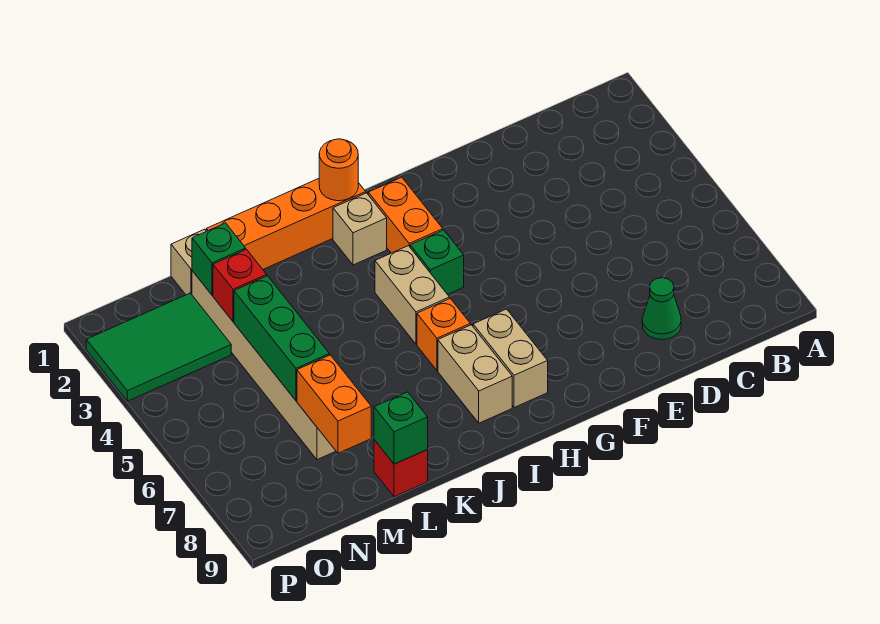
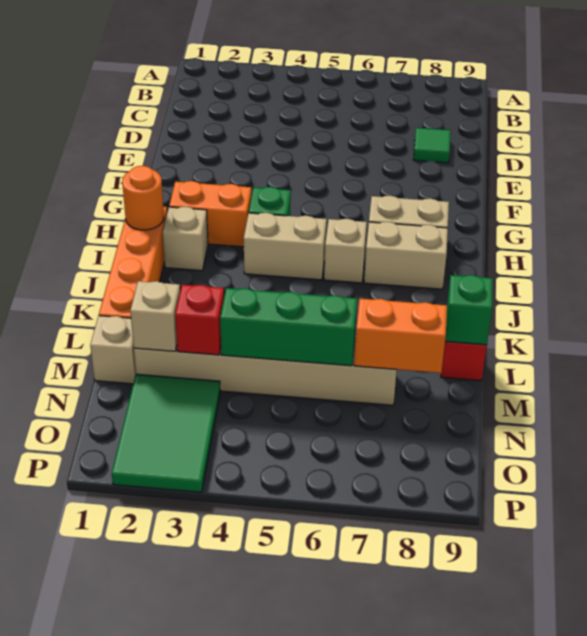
green 1x1 cone [642,278,681,339] -> green 1x1 tile [413,128,451,163]
orange 1x1 brick [417,298,470,370] -> tan 1x1 brick [324,219,367,283]
green 1x1 brick [192,223,246,295] -> tan 1x1 brick [130,281,180,351]

